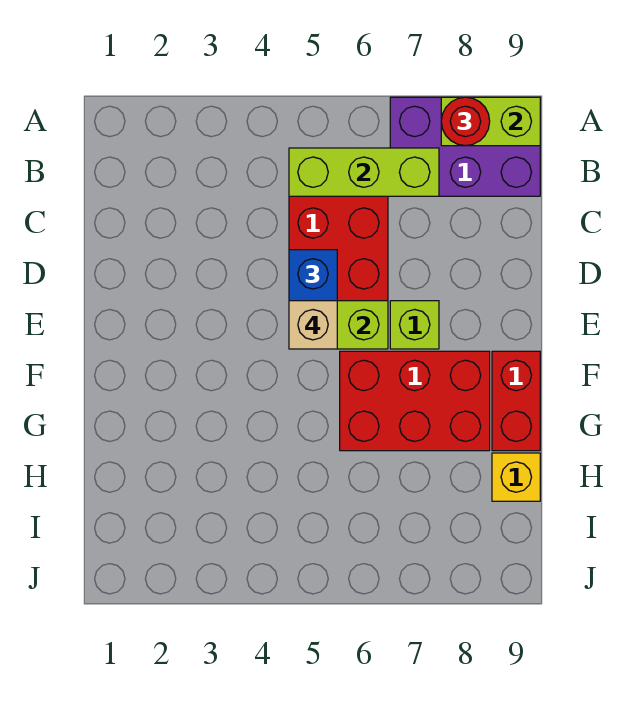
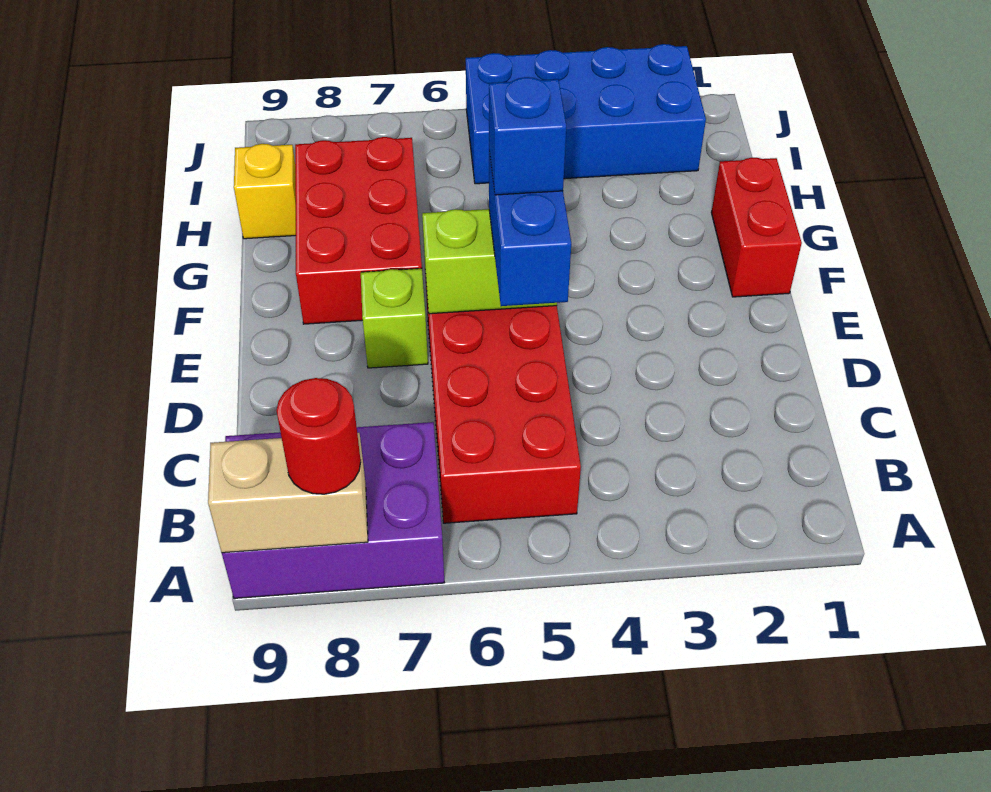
lime 1x2 brick [441,97,540,146] -> tan 1x2 brick [208,433,368,553]
lime 1x3 brick [289,148,439,196] -> none
tan 1x1 brick [289,301,337,349] -> blue 1x1 brick [489,77,566,195]
red 2x3 brick [340,351,490,451] -> red 2x3 brick turned to [295,137,422,324]
red 1x2 brick [492,351,540,451] -> red 1x2 brick moved to [711,158,802,297]
none -> blue 2x4 brick [466,44,706,184]

